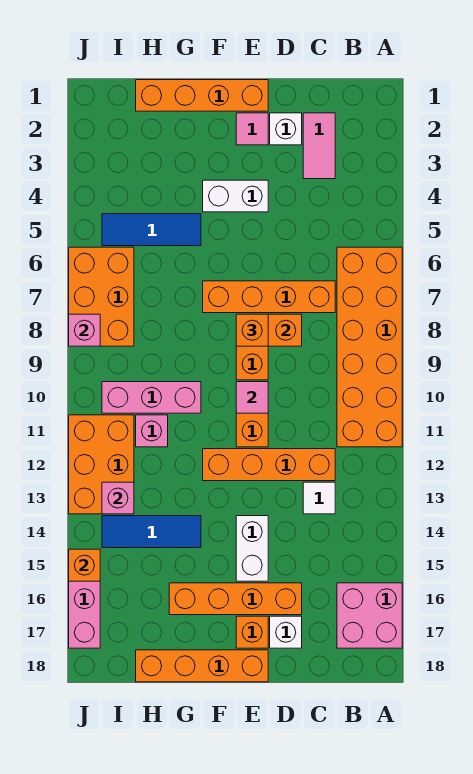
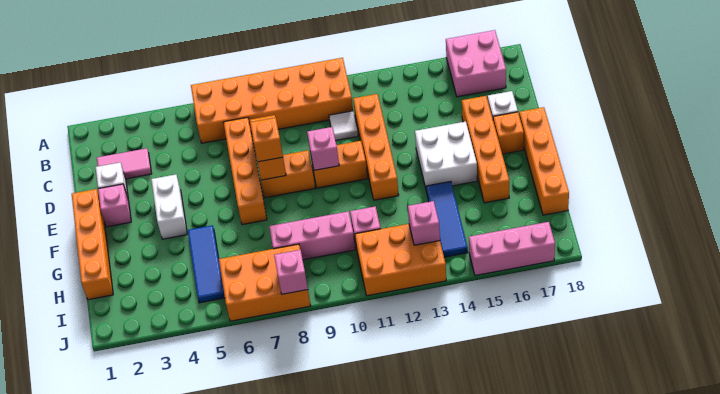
white 1x1 tile [303,482,335,514] -> white 1x1 tile moved to [329,111,358,141]
pink 1x1 tile [236,113,268,145] -> pink 1x1 brick [98,184,131,227]
pink 1x1 tile [236,382,268,413] -> pink 1x1 brick [307,127,339,170]
white 1x2 brick [236,516,268,581] -> white 2x2 brick [415,122,477,188]
pink 1x3 brick [102,382,201,413] -> pink 1x3 brick turned to [269,211,355,260]
orange 1x1 brick [69,549,100,581] -> none

